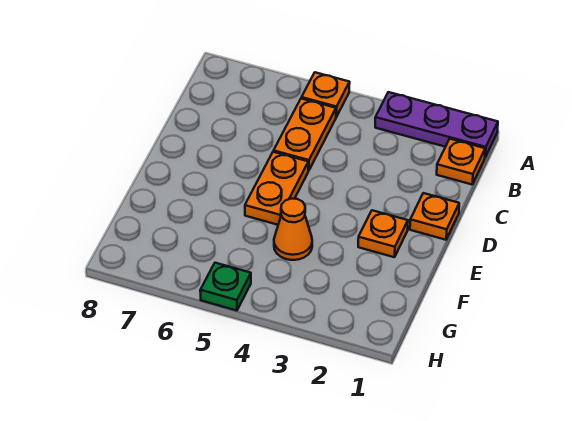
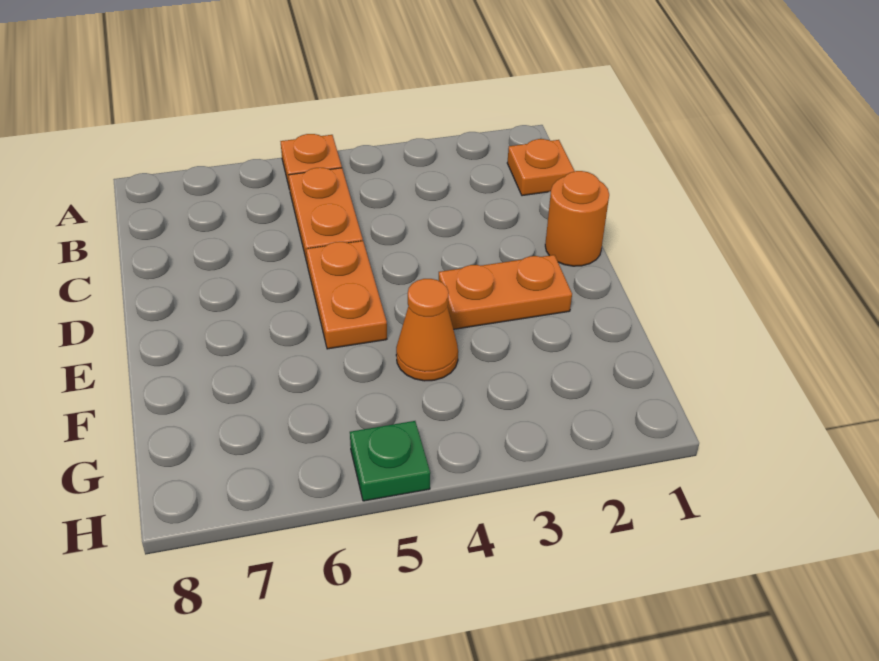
purple 1x3 plate [375,92,498,157] -> none
orange 1x1 plate [410,193,459,240] -> orange 1x1 round brick [545,171,609,266]
orange 1x1 plate [358,210,408,257] -> orange 1x2 plate [439,255,572,329]

